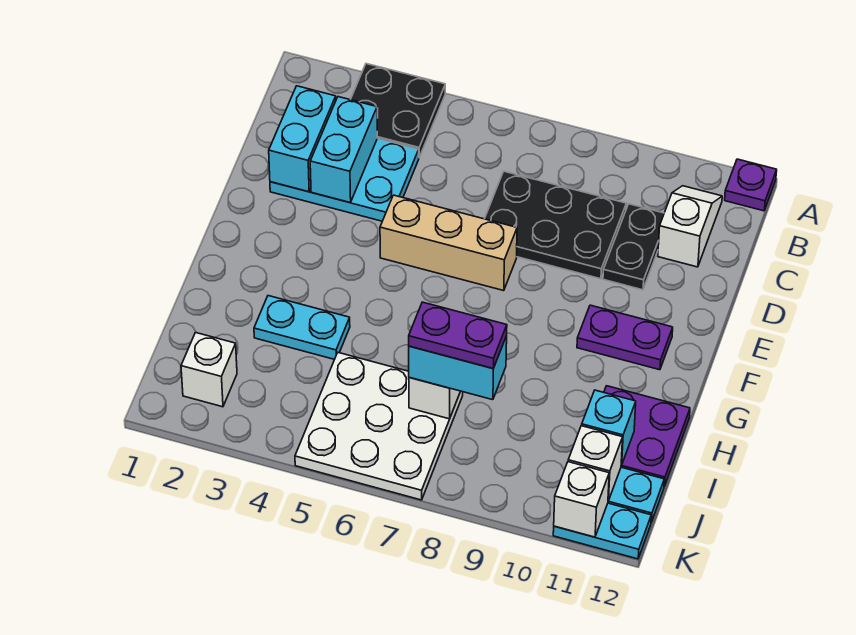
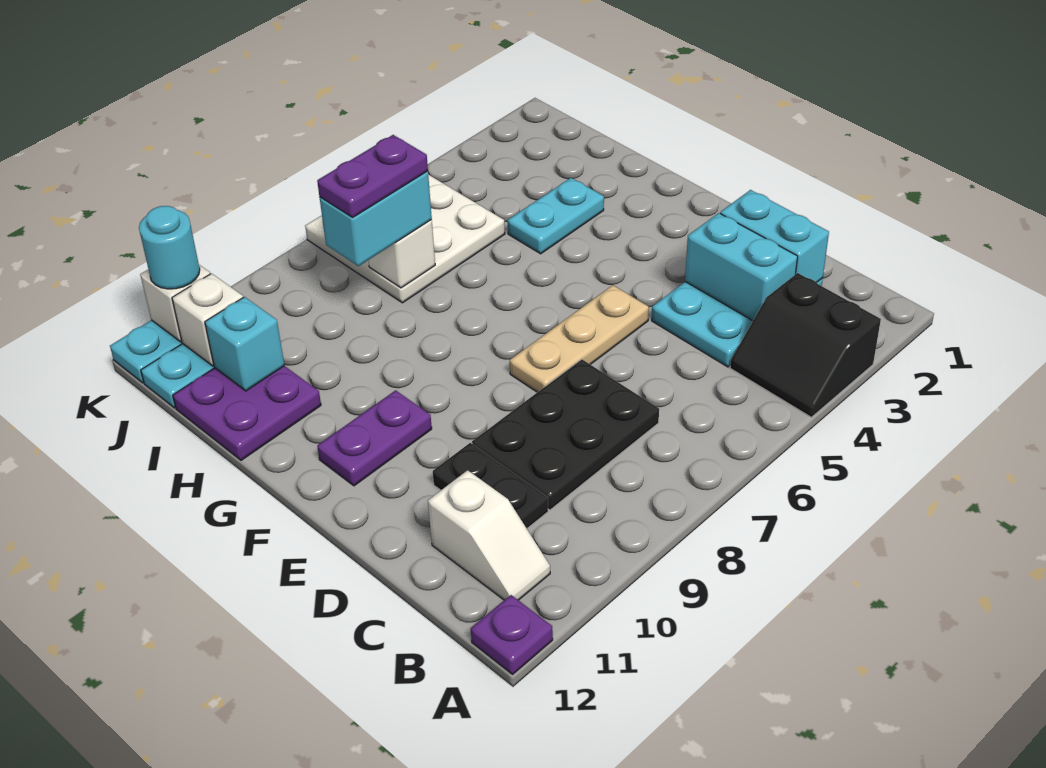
black 2x2 plate [351,64,445,157] -> black 2x2 slope [730,273,881,417]
tan 1x3 brick [380,195,517,291] -> tan 1x3 plate [510,285,649,392]
white 1x1 brick [181,332,237,407] -> none
none -> cyan 1x1 round brick [139,206,200,289]

